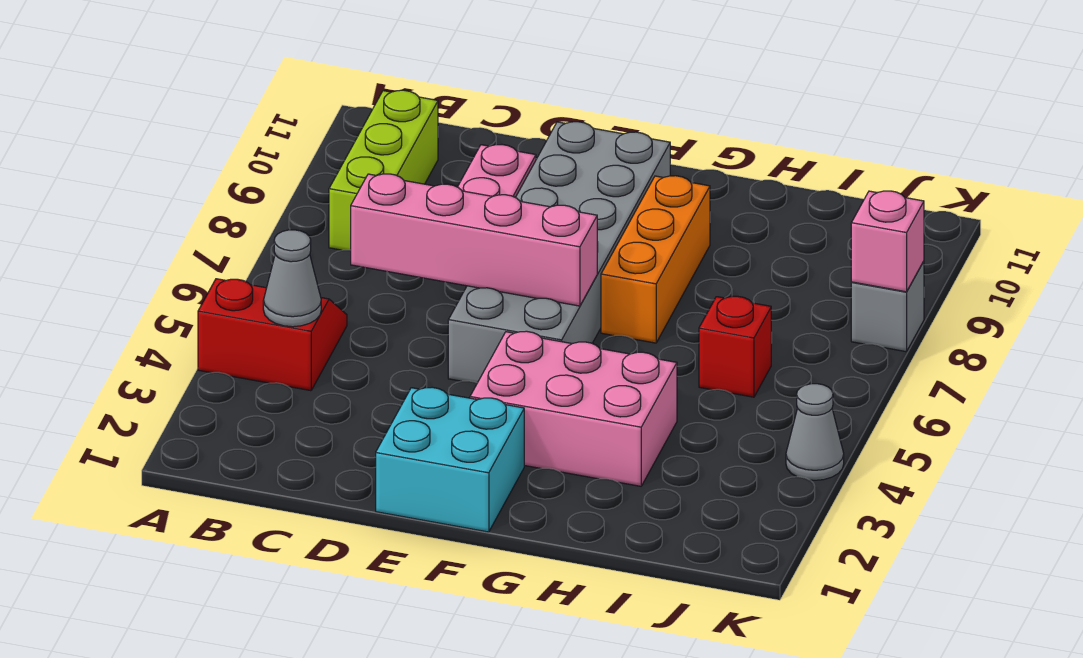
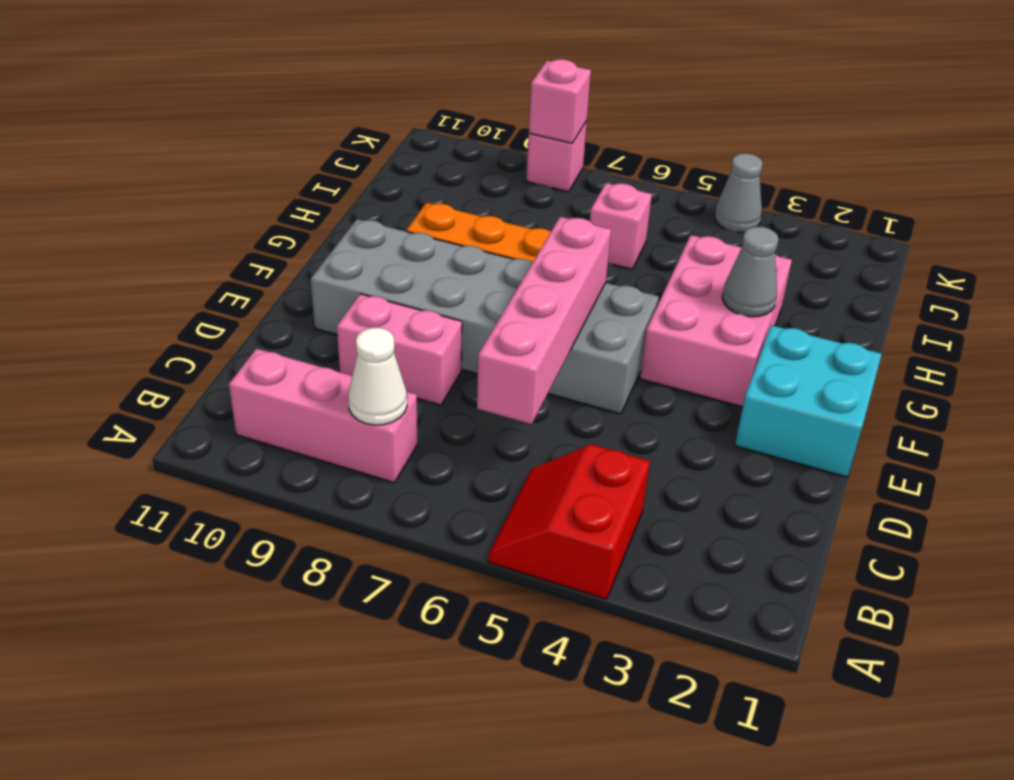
grey 1x1 cone [263,230,321,327] -> grey 1x1 cone moved to [722,226,779,317]
lime 1x3 brick [329,90,438,250] -> pink 1x3 brick [229,349,417,483]
none -> white 1x1 cone [348,327,407,425]
red 1x1 brick [699,296,771,397] -> pink 1x1 brick [590,183,652,269]
grey 1x1 brick [851,261,924,352] -> pink 1x1 brick [526,122,587,192]

